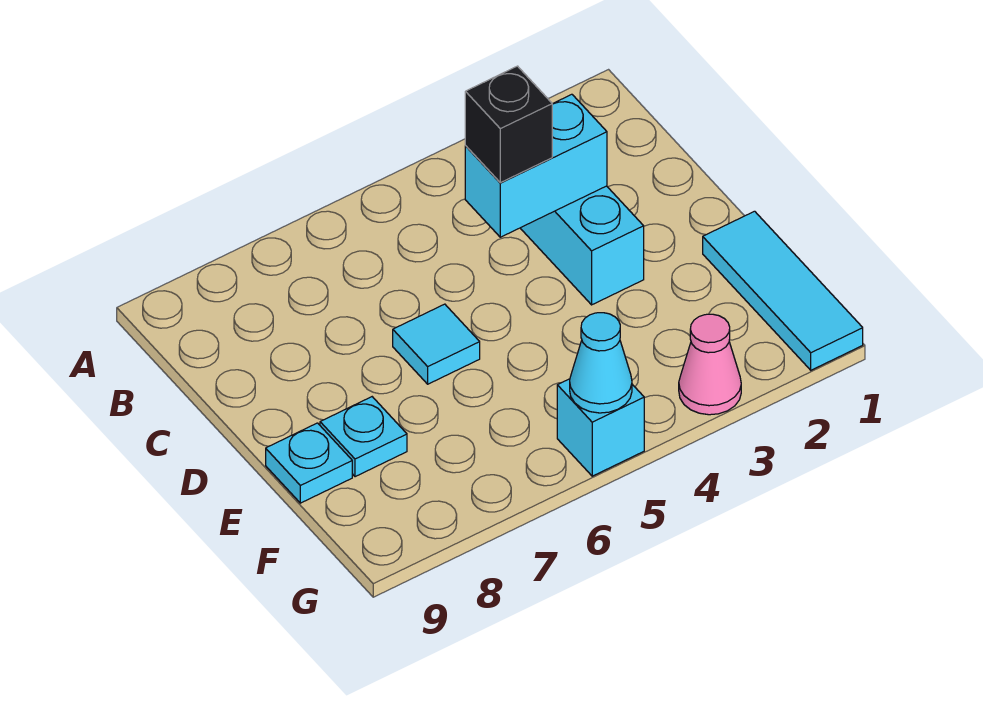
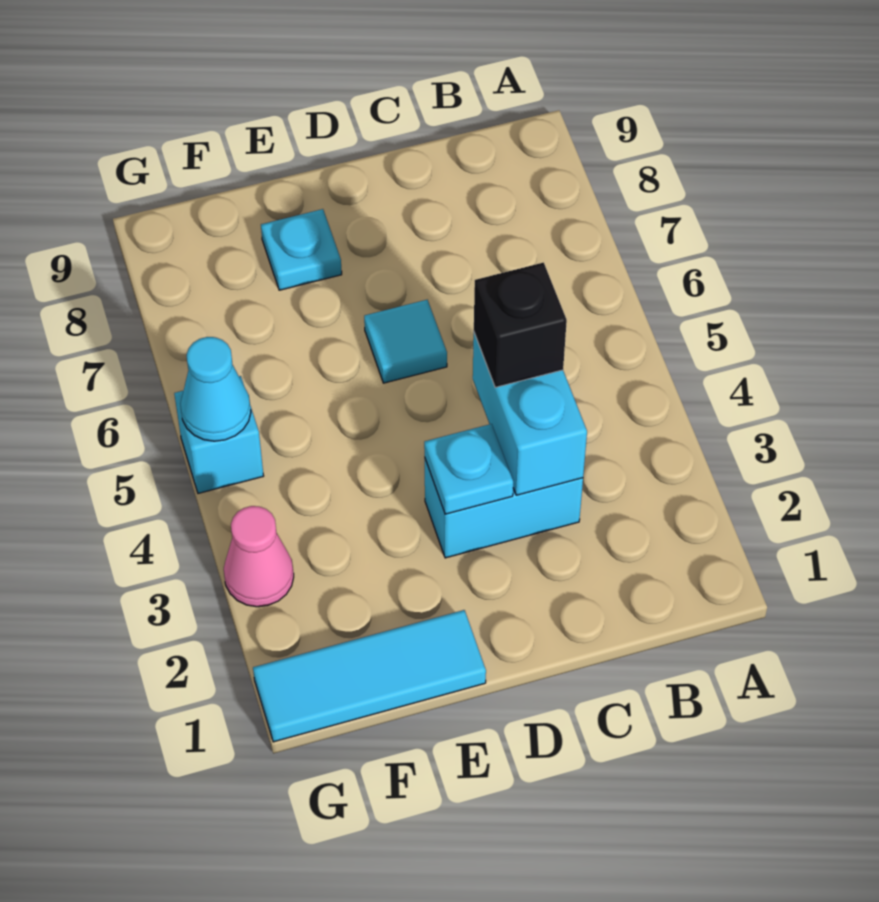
cyan 1x1 plate [266,423,352,503] -> cyan 1x1 plate moved to [424,424,513,514]

